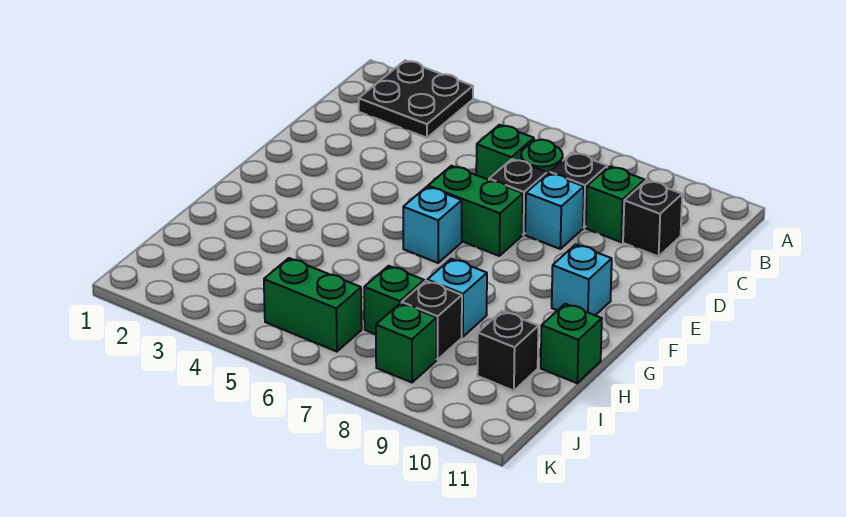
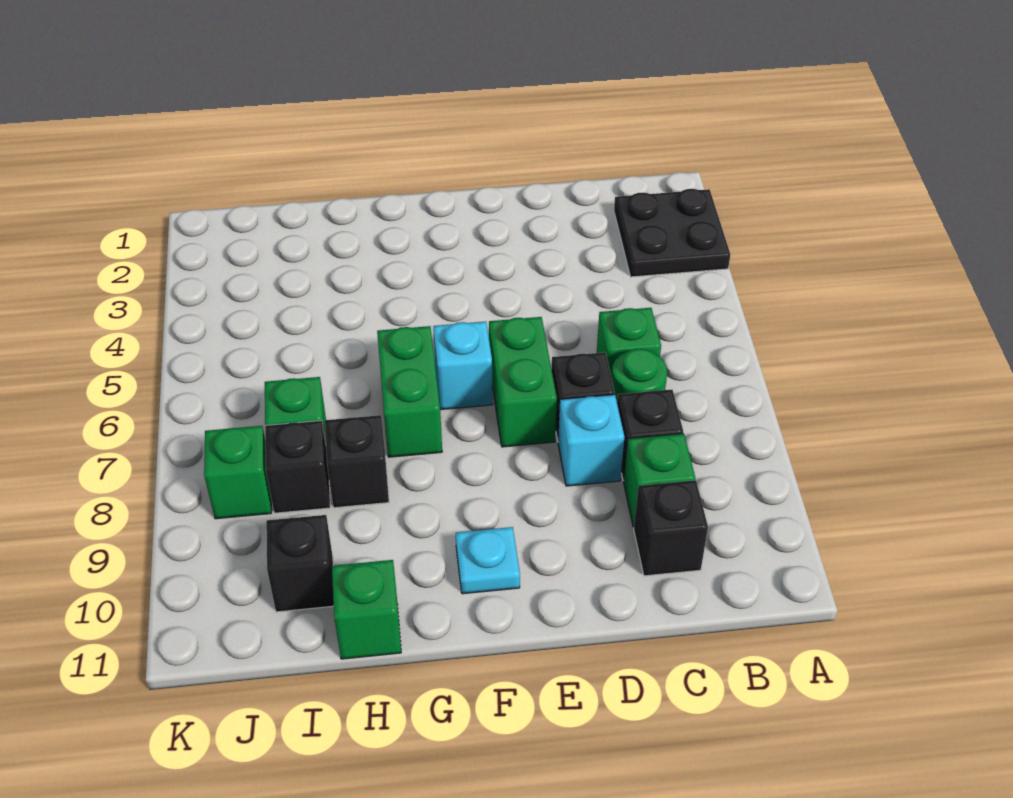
cyan 1x1 brick [552,244,612,315] -> cyan 1x1 plate [456,527,520,594]
cyan 1x1 brick [427,259,487,337] -> black 1x1 brick [325,415,389,508]
green 1x2 brick [264,258,362,352] -> green 1x2 brick moved to [377,326,442,457]

